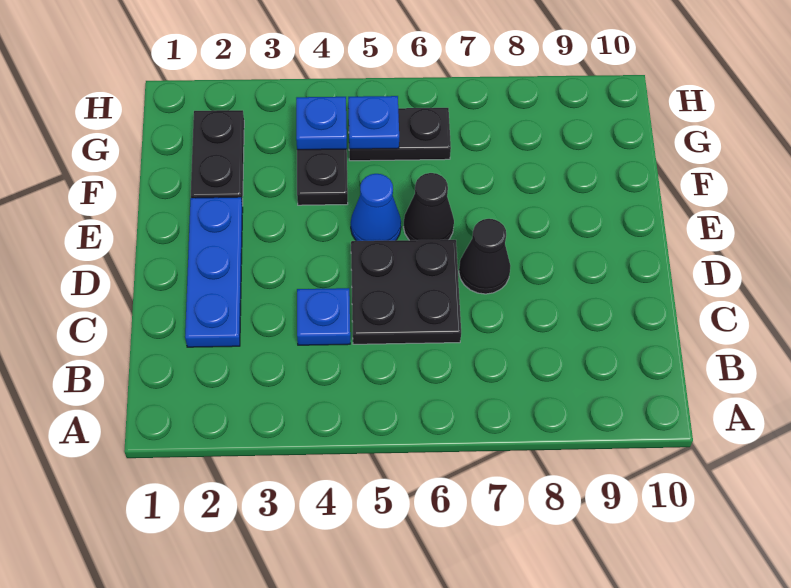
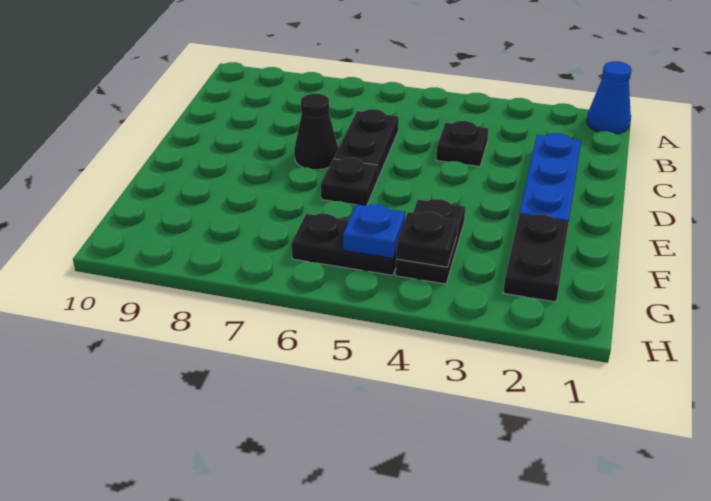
blue 1x1 plate [297,288,350,345] -> black 1x1 plate [436,121,488,167]
black 2x2 plate [351,240,461,344] -> black 1x2 plate [334,109,399,178]
blue 1x1 cone [351,174,401,241] -> blue 1x1 cone moved to [587,61,632,134]
black 1x1 cone [404,173,454,240] -> black 1x1 plate [321,158,378,206]
blue 1x1 plate [296,97,347,150] -> black 1x1 plate [396,212,458,267]

